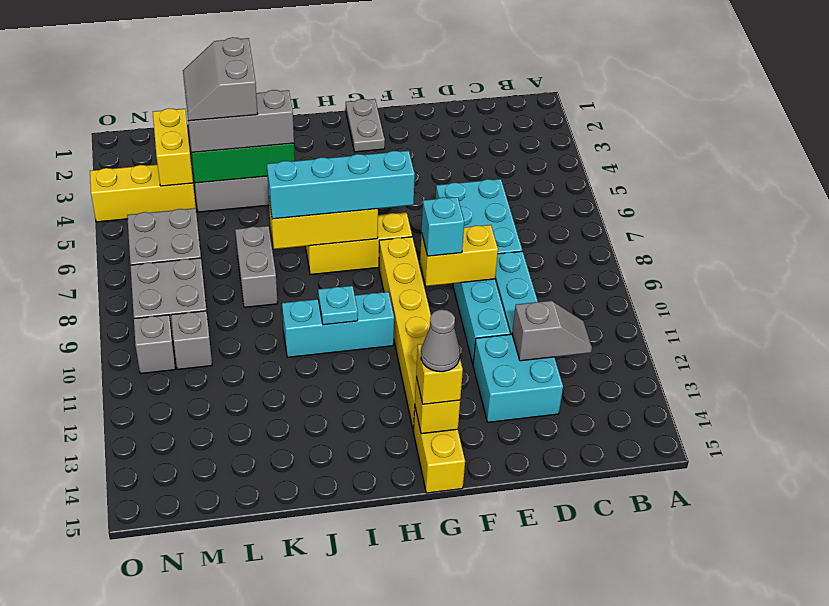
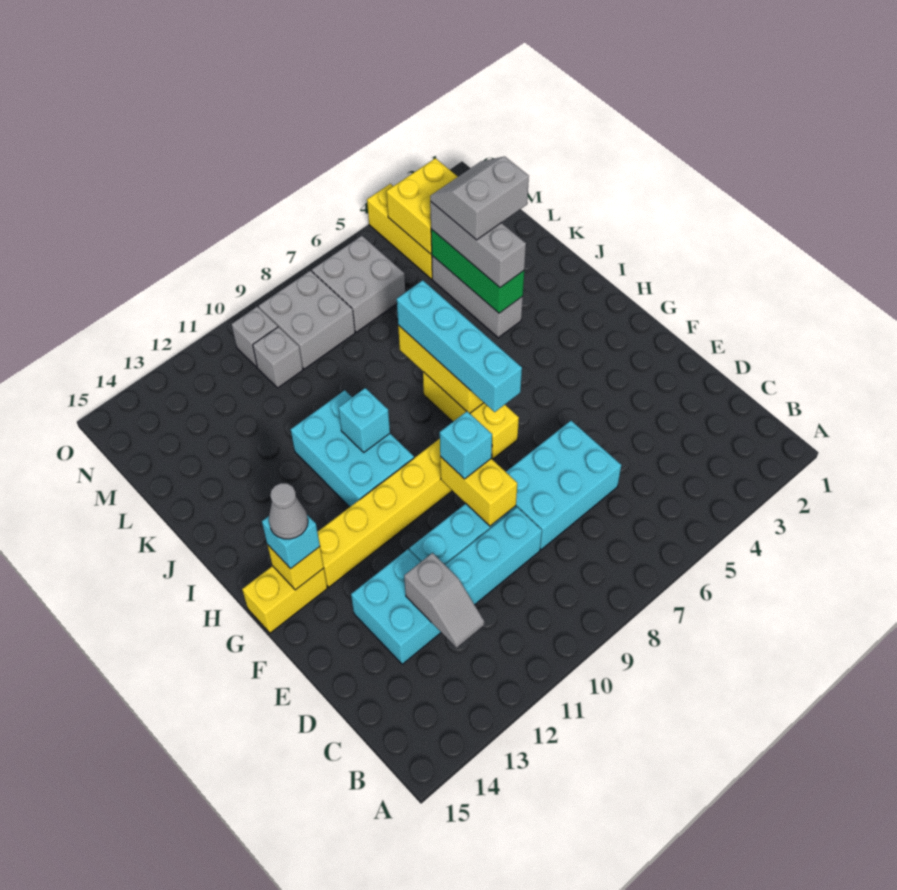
grey 1x2 plate [346,99,385,152] -> none
yellow 1x1 brick [416,344,463,404] -> cyan 1x1 brick [262,515,320,569]
cyan 1x3 brick [282,292,394,357] -> cyan 2x3 brick [291,390,414,507]
cyan 1x1 plate [318,286,358,325] -> cyan 1x1 brick [338,388,390,452]
grey 1x2 brick [235,226,278,307] -> none
yellow 1x2 brick [153,108,193,186] -> yellow 2x2 brick [387,158,458,254]

